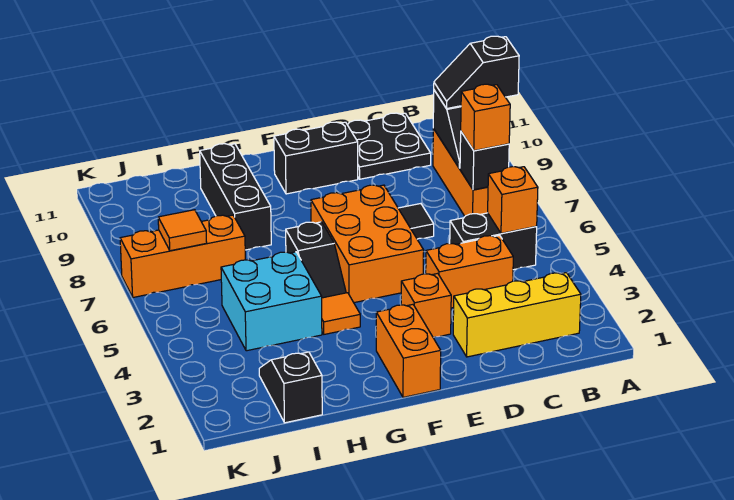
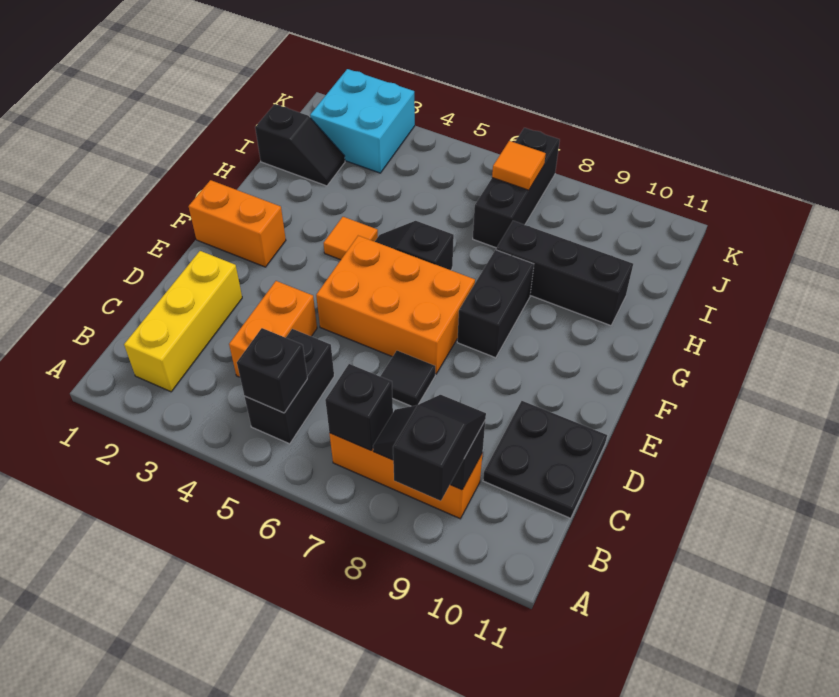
orange 1x1 brick [488,167,538,234] -> black 1x1 brick [237,328,307,413]
orange 1x1 brick [461,84,510,151] -> none
orange 1x1 brick [401,273,451,338] -> none
black 1x2 brick [274,122,358,194] -> black 1x2 brick moved to [457,250,534,358]
cyan 2x2 brick [221,252,322,351] -> cyan 2x2 brick moved to [310,69,415,173]
orange 1x3 brick [120,215,245,297] -> black 1x3 brick [473,128,560,248]

